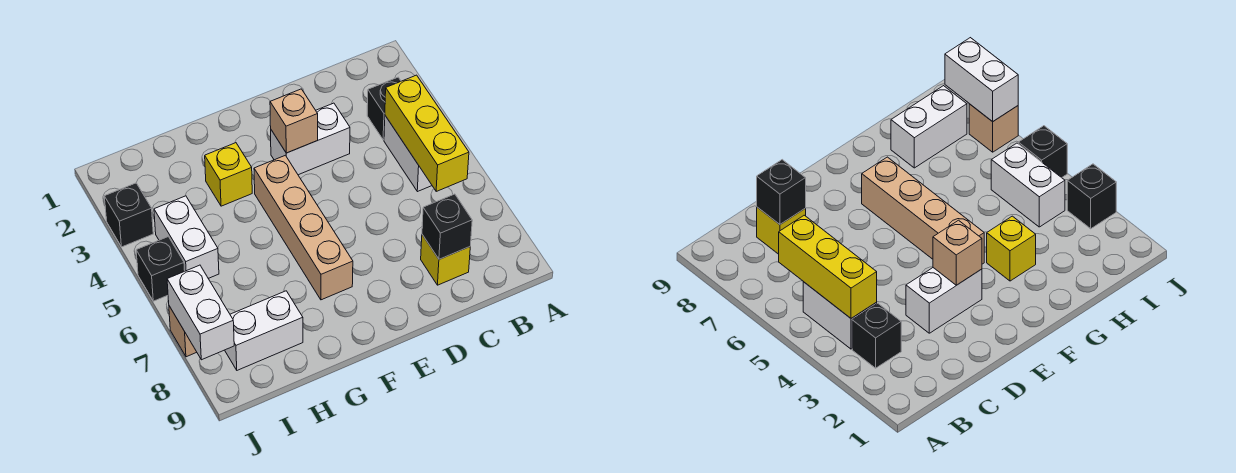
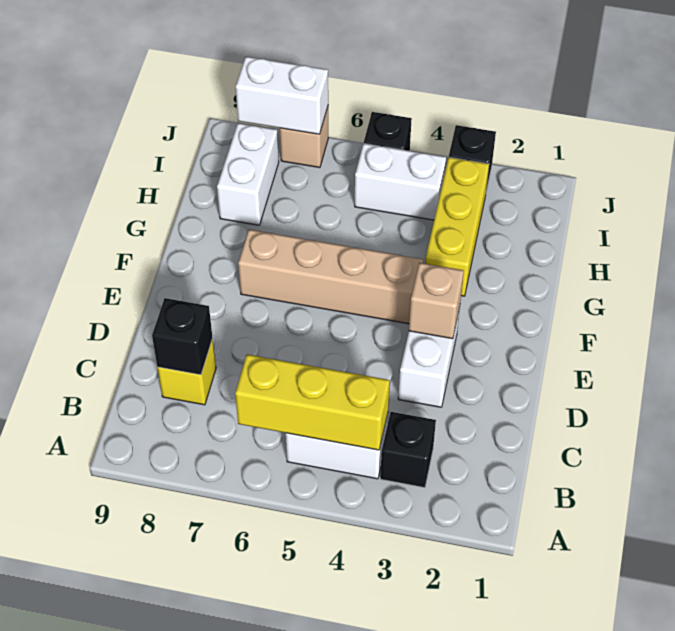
yellow 1x1 brick [205,143,252,206] -> yellow 1x3 brick [425,157,489,296]

